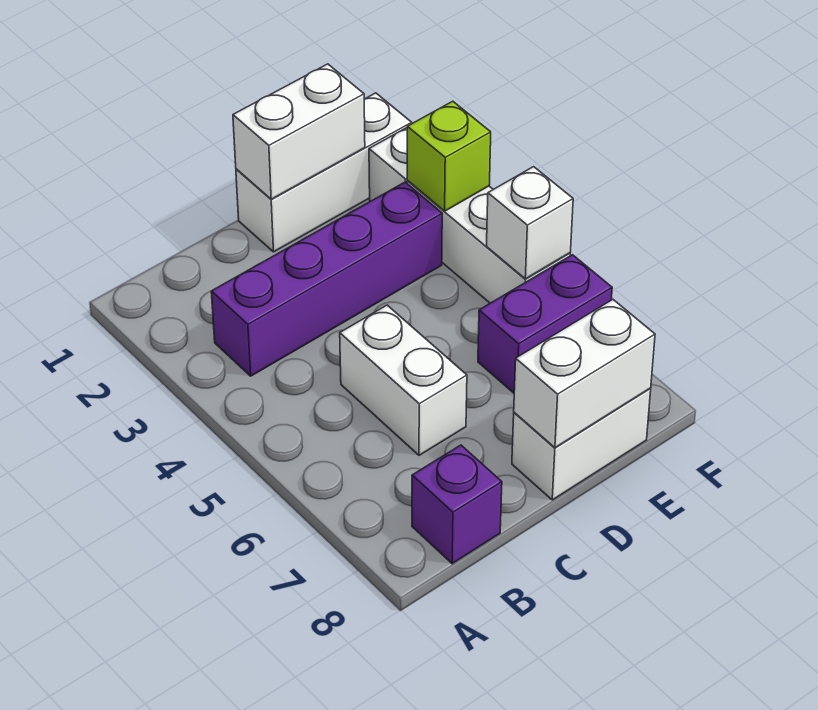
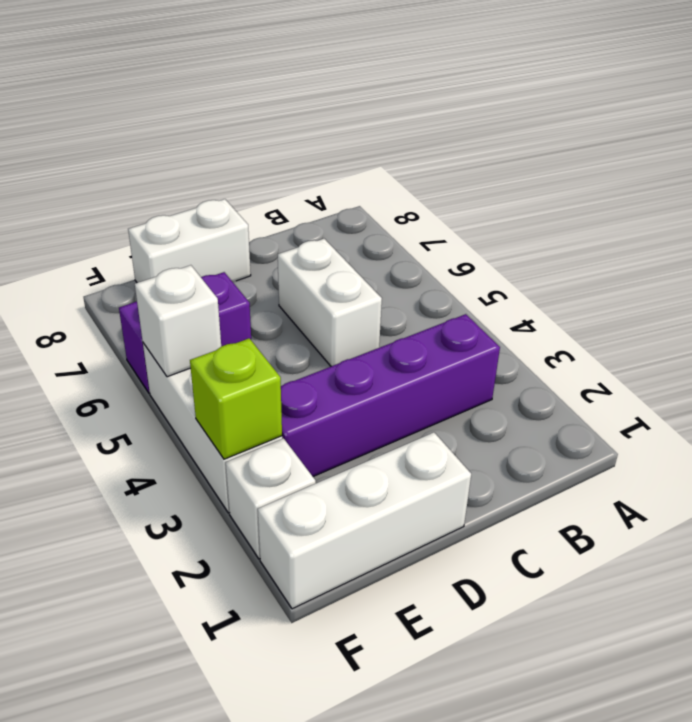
purple 1x1 brick [412,445,502,564] -> none
white 1x2 brick [233,64,365,199] -> none
white 1x2 brick [514,300,655,448] -> none

